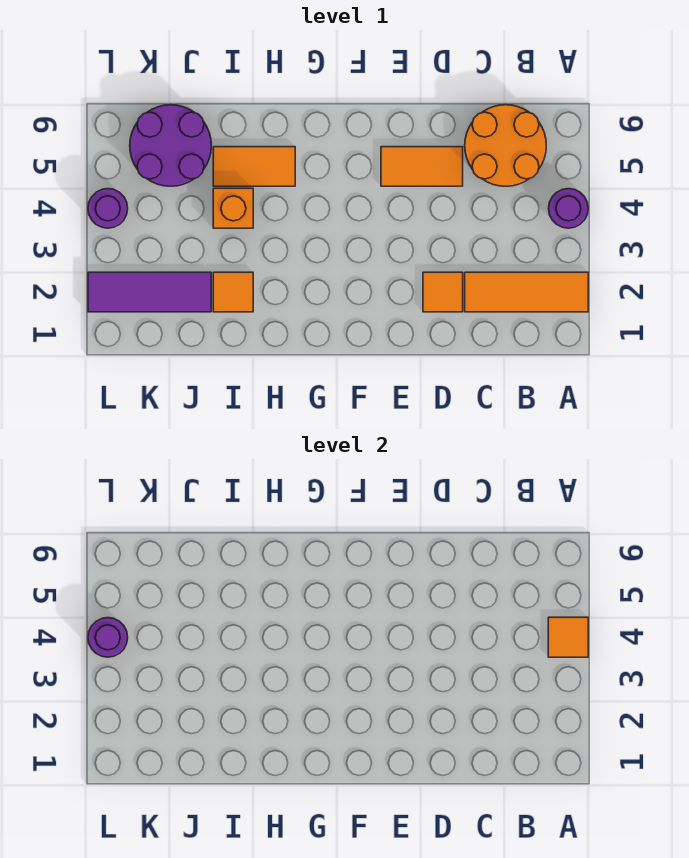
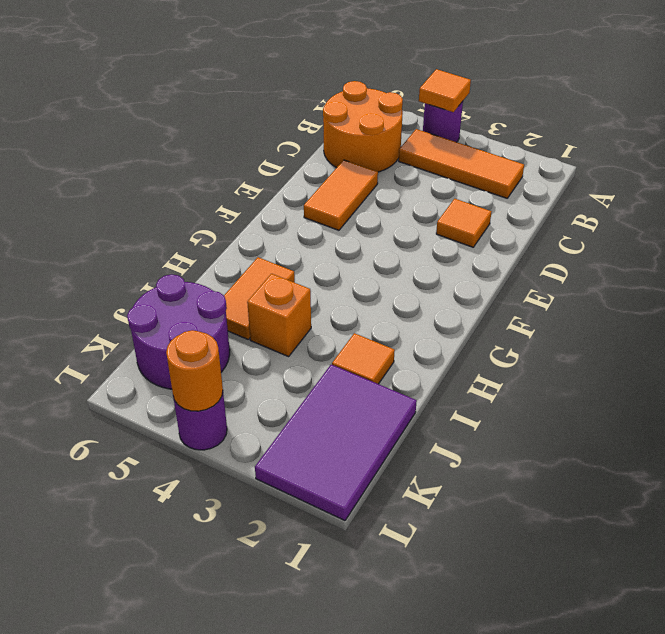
orange 1x3 tile [465,272,588,312] -> orange 1x3 tile turned to [399,129,524,198]
purple 1x3 tile [88,272,211,312] -> purple 2x3 tile [255,365,417,521]
purple 1x1 round brick [88,618,128,657] -> orange 1x1 round brick [166,330,223,411]

